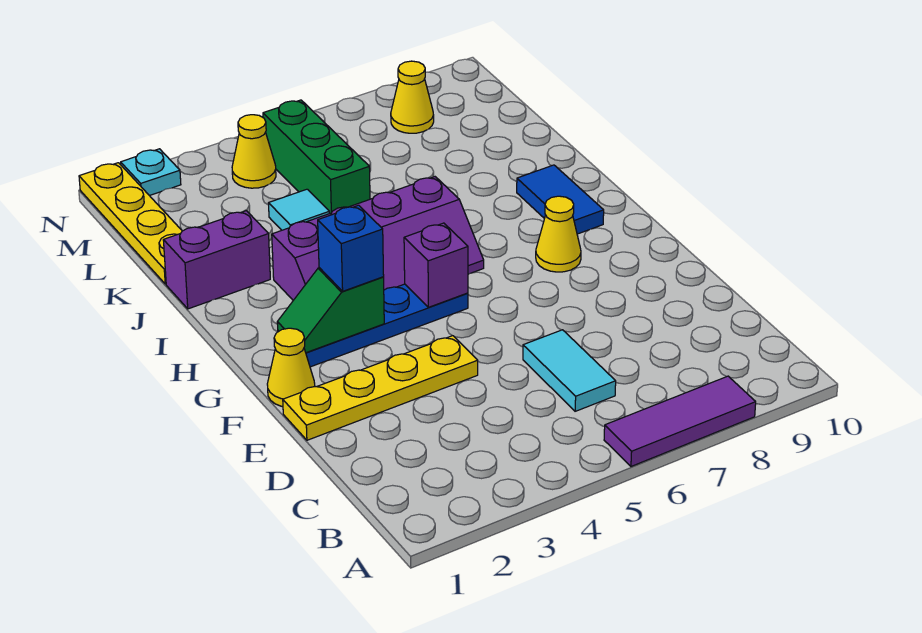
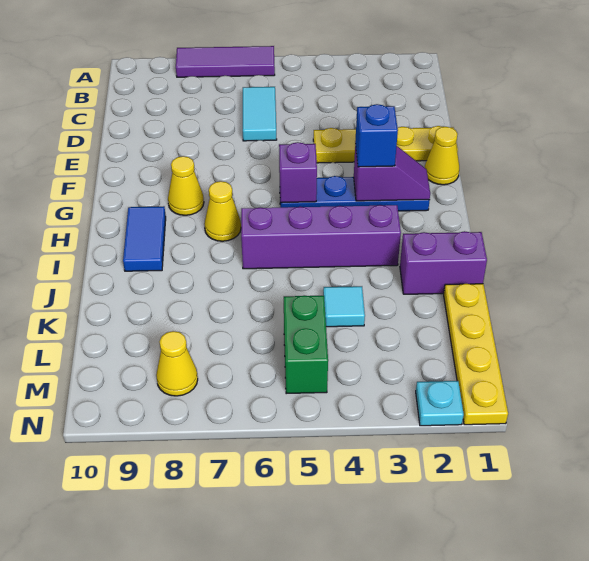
green 1x2 slope [277,268,384,353] -> purple 1x2 slope [354,145,430,201]
green 1x3 brick [263,100,370,214] -> green 1x2 brick [284,296,328,394]
yellow 1x1 cone [232,115,276,188] -> yellow 1x1 cone moved to [204,181,241,241]

